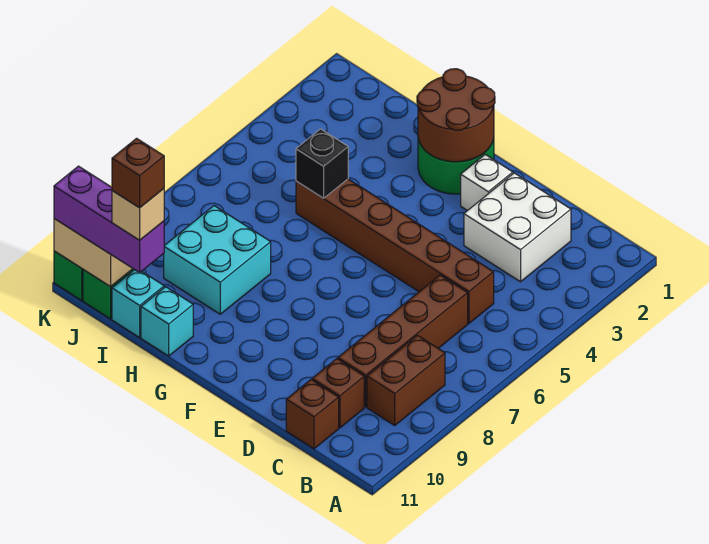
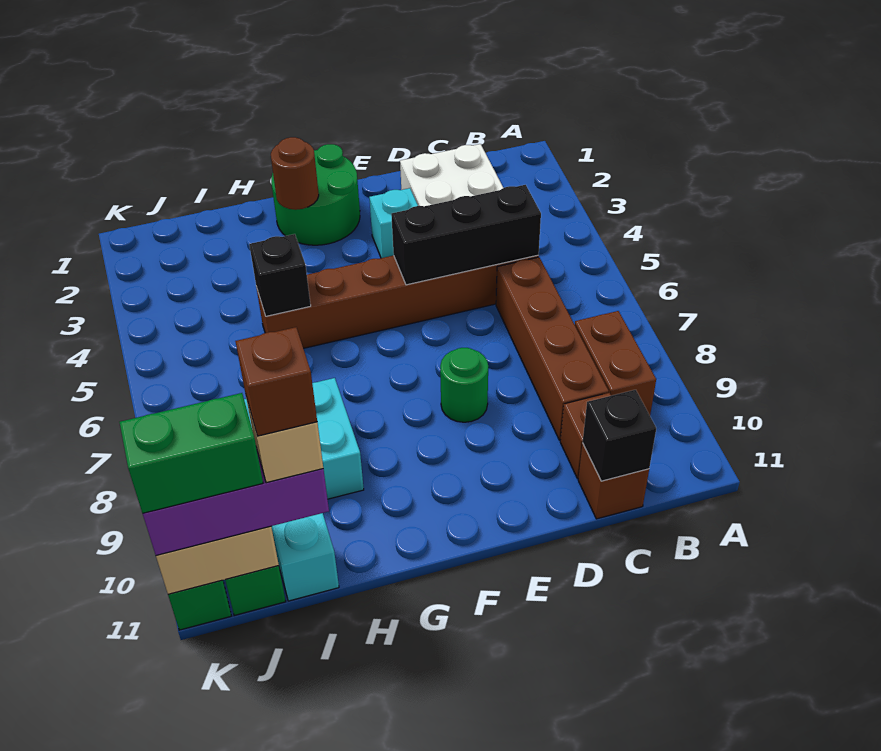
none -> black 1x3 brick [391,185,541,285]
none -> black 1x1 brick [583,390,656,481]
white 1x1 brick [461,155,513,211] -> none
none -> green 1x1 round brick [440,348,488,422]
brown 2x2 round brick [417,69,495,162] -> brown 1x1 round brick [271,137,319,210]
cyan 1x1 brick [141,287,193,356] -> cyan 1x1 brick moved to [369,188,418,258]
none -> green 1x2 brick [120,393,263,513]

